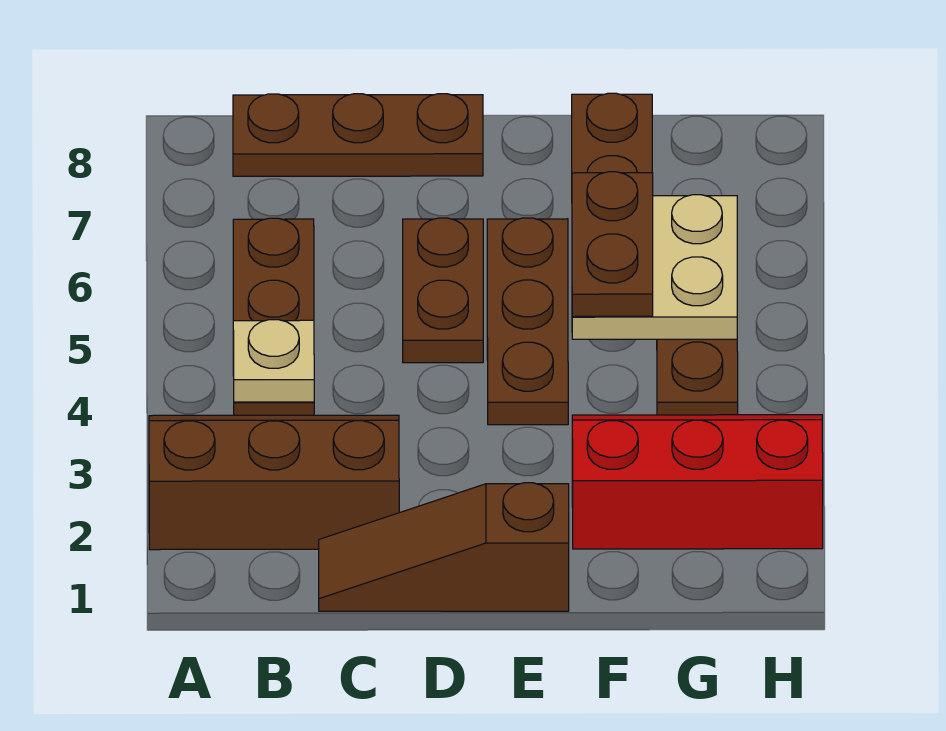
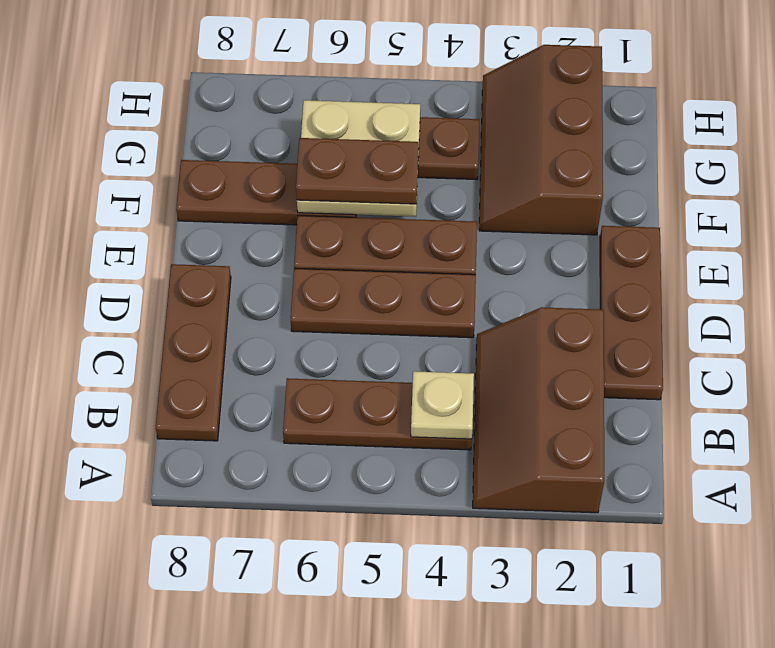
brown 1x3 slope [319,483,569,611] -> brown 1x3 plate [600,226,663,400]
brown 1x2 plate [403,218,483,363] -> brown 1x3 plate [291,269,476,338]
red 2x3 slope [572,415,823,549] -> brown 2x3 slope [479,45,603,235]

